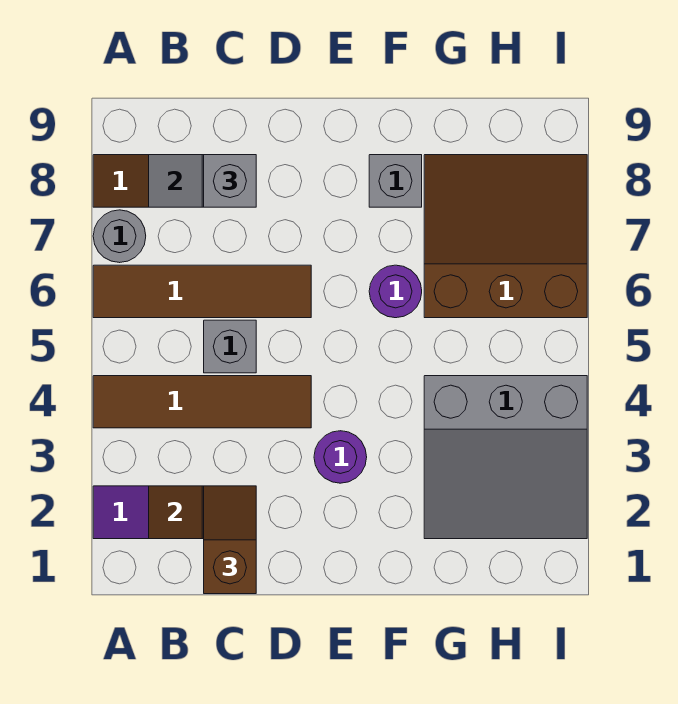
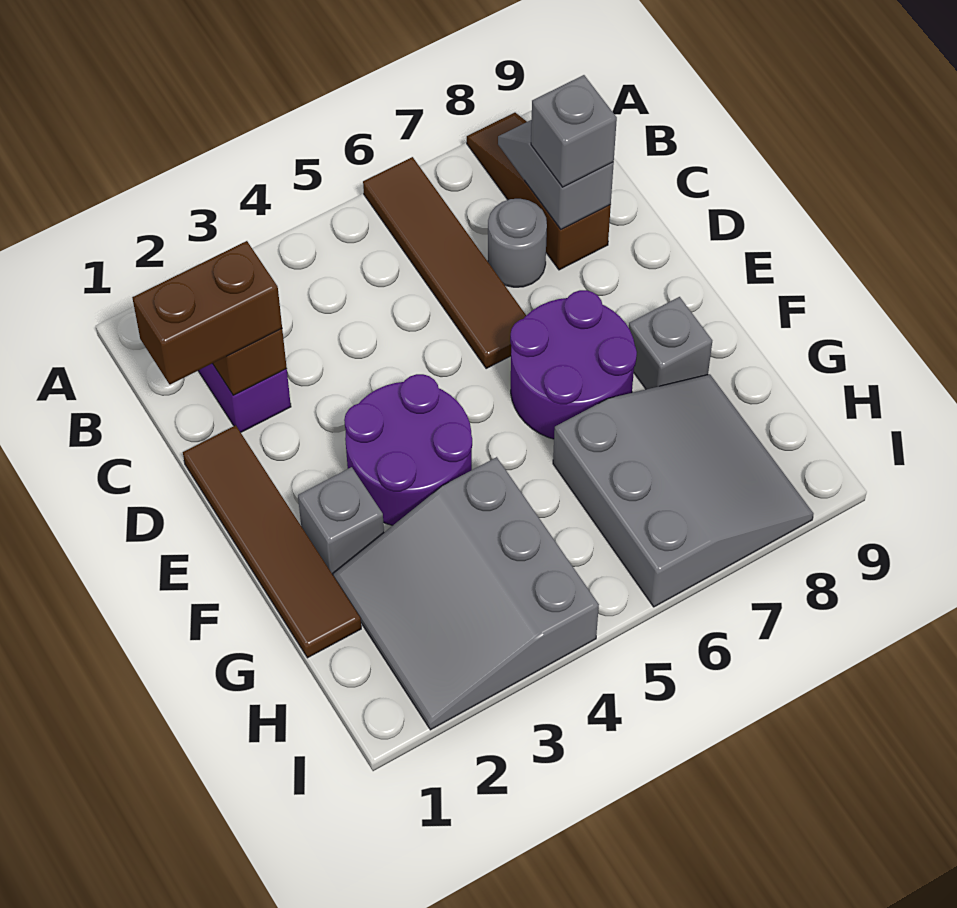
brown 1x4 tile [93,376,311,428] -> brown 1x4 tile moved to [183,425,361,658]
grey 1x1 round brick [93,210,146,263] -> grey 1x1 round brick moved to [488,199,547,287]
brown 1x2 slope [204,486,256,594] -> brown 1x2 brick [132,241,282,384]
grey 1x1 brick [204,320,256,373] -> grey 1x1 brick moved to [298,467,384,575]
purple 1x1 round brick [314,431,367,483] -> purple 2x2 round brick [344,374,472,525]
purple 1x1 round brick [369,265,422,318] -> purple 2x2 round brick [510,290,637,439]
brown 3x3 slope [424,155,587,318] -> grey 3x3 slope [553,374,813,607]

